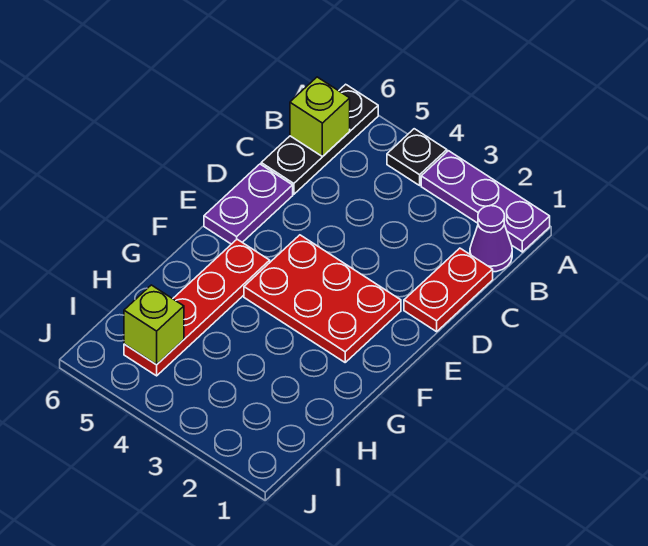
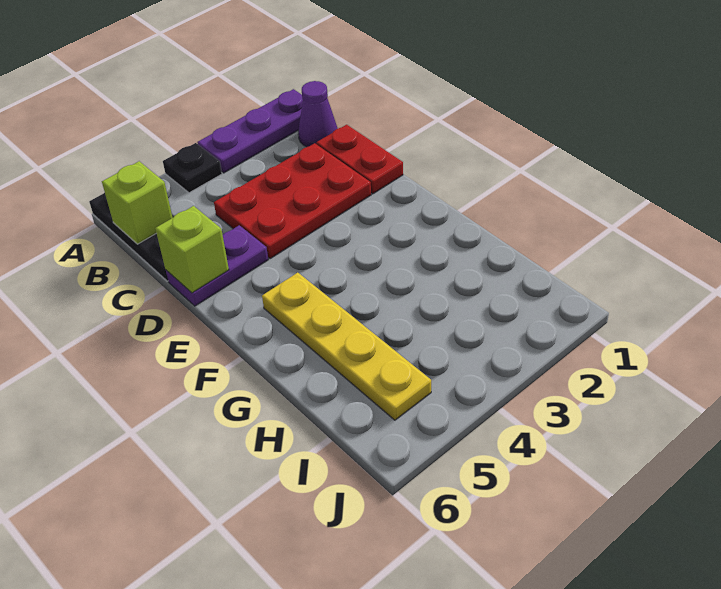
purple 1x2 plate [204,164,293,244] -> purple 1x2 plate turned to [166,225,268,306]
red 2x3 plate [244,235,401,362] -> red 2x3 plate moved to [214,143,371,259]
red 1x4 plate [124,239,270,376] -> yellow 1x4 plate [262,273,431,420]
lime 1x1 brick [124,285,184,365] -> lime 1x1 brick moved to [155,206,229,293]

